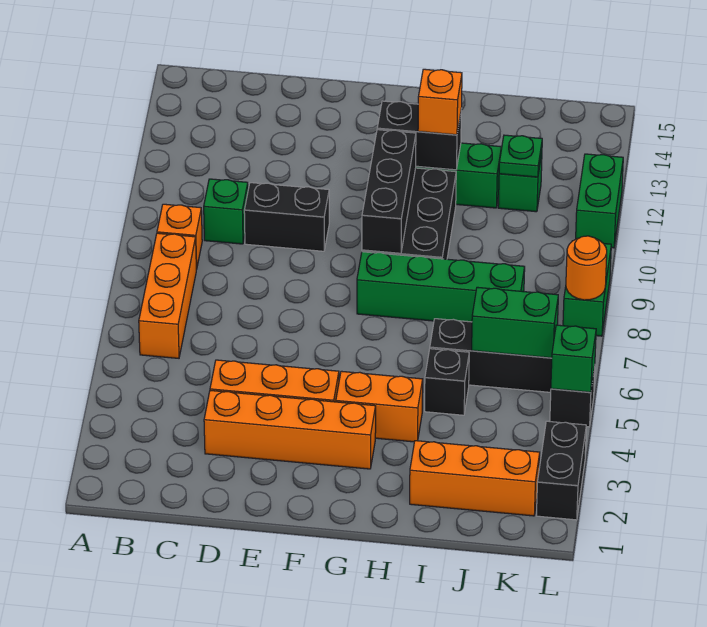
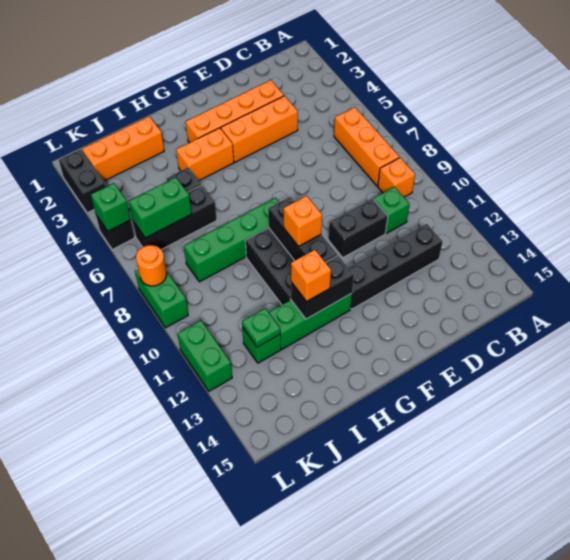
none -> black 1x4 brick [348,224,443,309]
none -> orange 1x1 brick [284,196,322,247]

